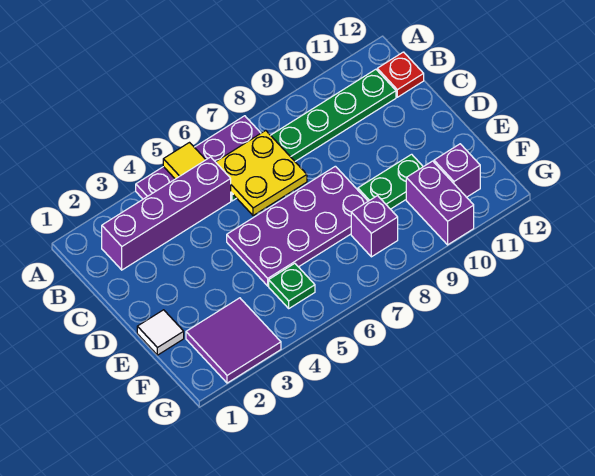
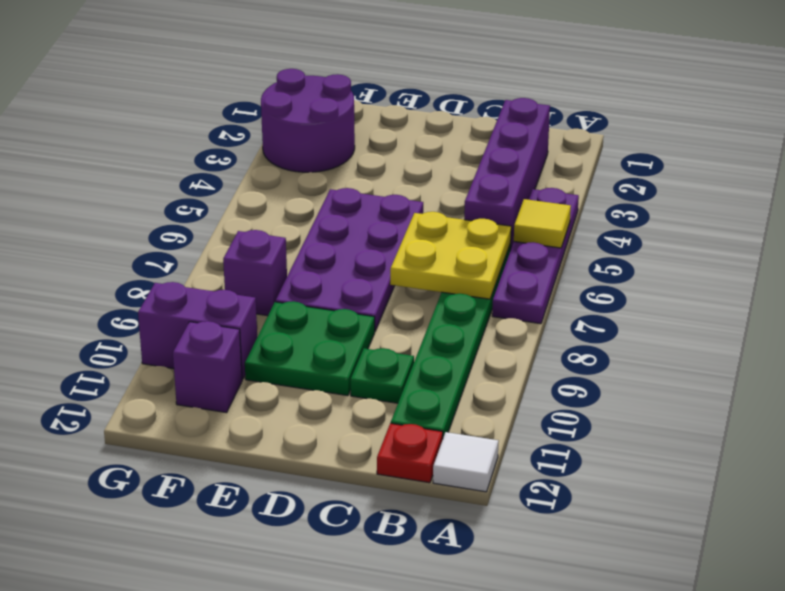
white 1x1 tile [137,310,184,355] -> white 1x1 tile moved to [433,432,498,492]
green 1x2 plate [358,154,423,209] -> green 2x2 plate [245,301,375,396]
purple 2x2 tile [186,298,281,383] -> purple 2x2 round brick [261,69,355,172]
green 1x1 plate [269,263,315,308] -> green 1x1 plate moved to [351,348,414,403]

